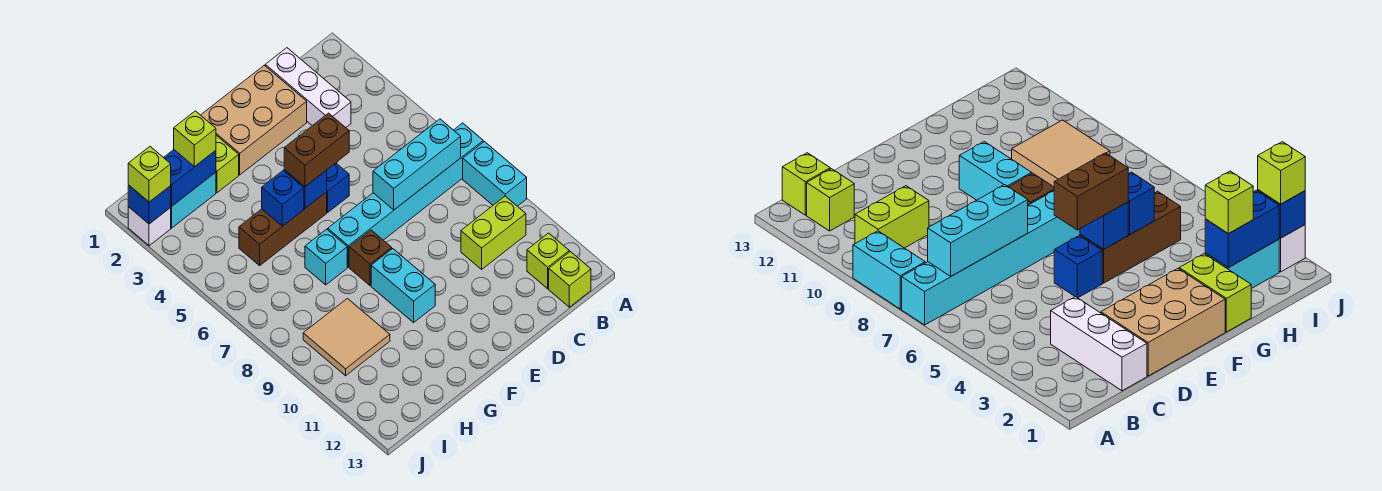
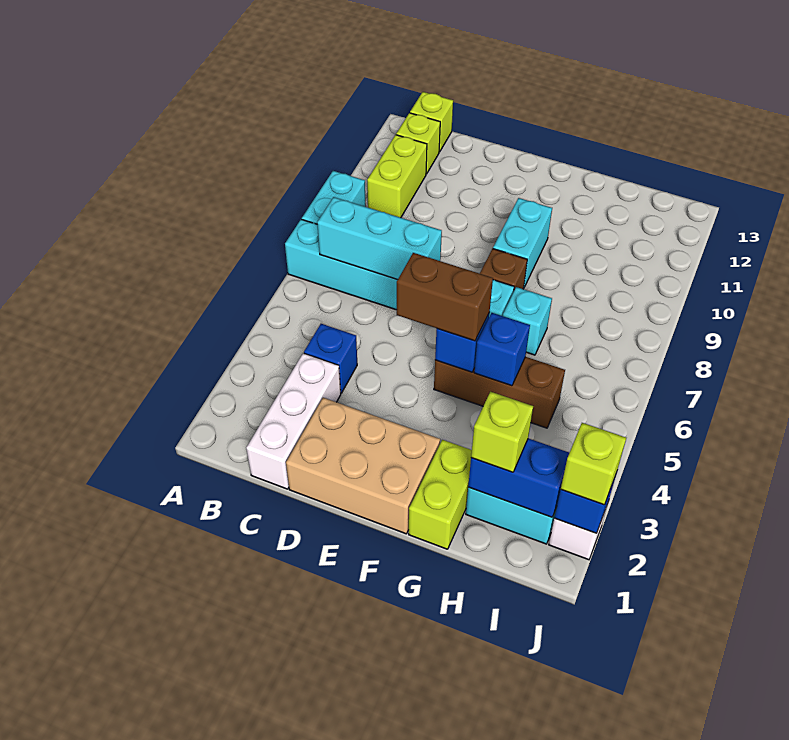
lime 1x2 brick [461,196,526,269] -> lime 1x2 brick turned to [367,135,427,218]
blue 1x1 brick [327,163,349,212] -> blue 1x1 brick moved to [304,324,357,393]
tan 2x2 tile [303,299,390,376] -> none

